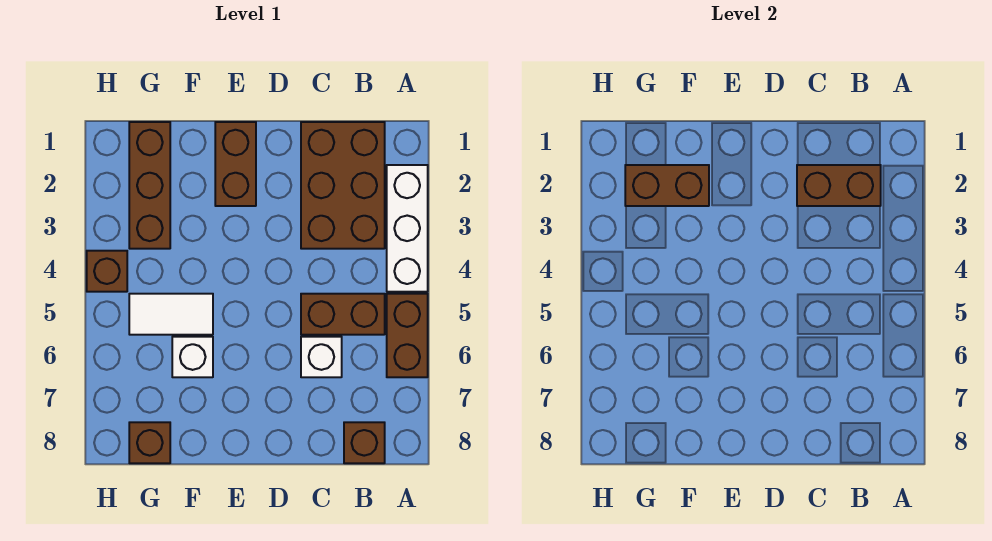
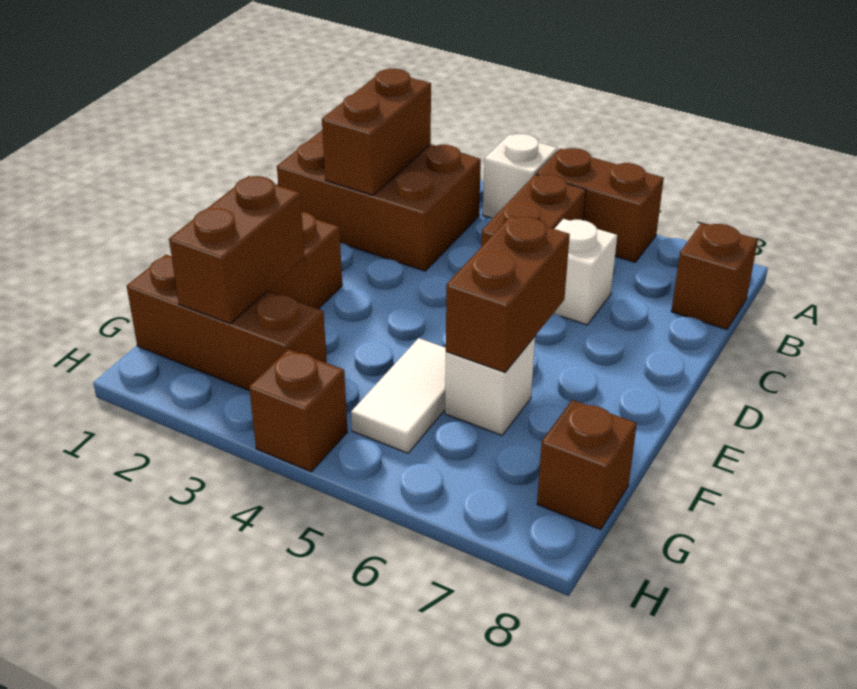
white 1x3 brick [387,165,428,292] -> white 1x1 brick [483,134,557,218]
none -> brown 1x2 brick [446,216,570,372]

